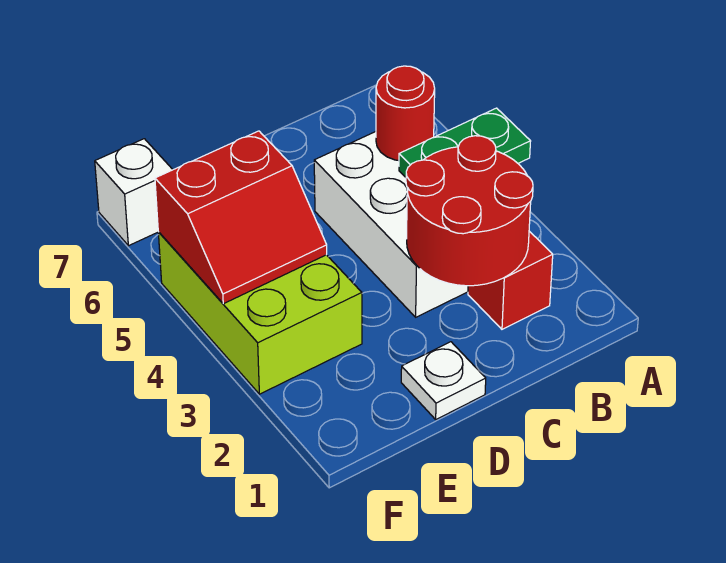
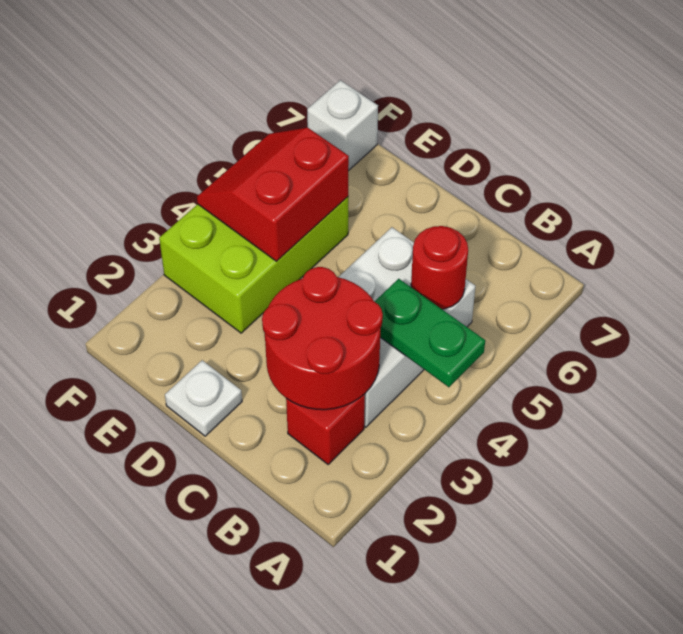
red 2x2 slope [155,131,327,304] -> red 2x2 slope turned to [197,128,349,261]

